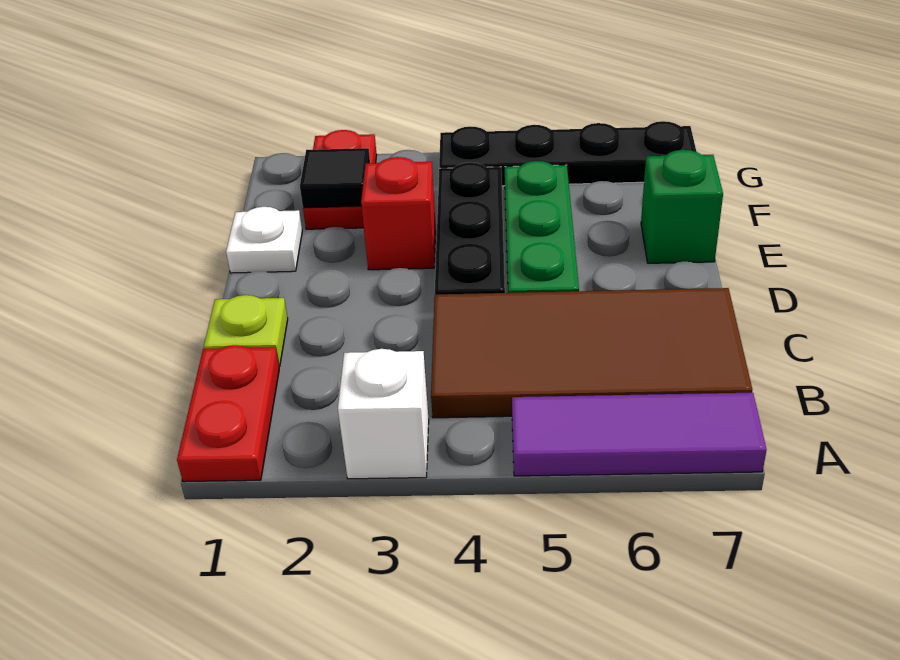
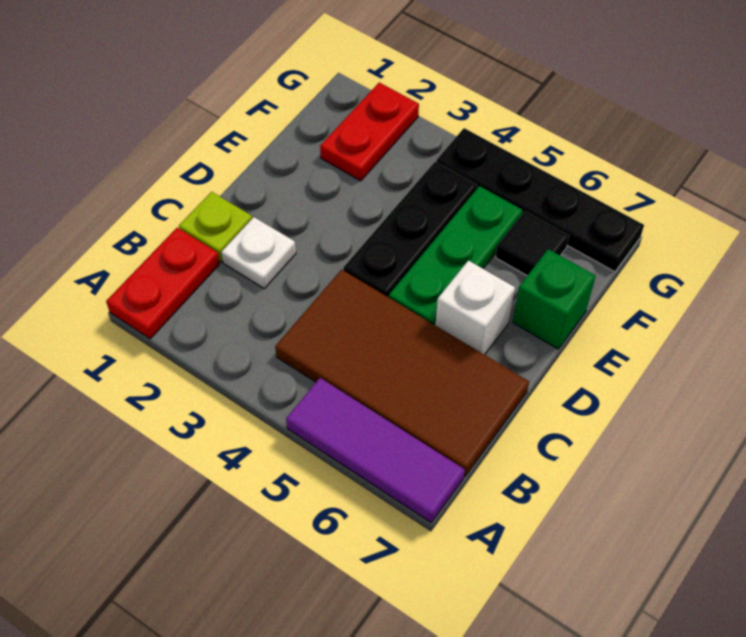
white 1x1 brick [338,349,429,479] -> white 1x1 brick moved to [436,261,515,355]
white 1x1 plate [226,207,302,273] -> white 1x1 plate moved to [221,217,296,289]
red 1x1 brick [361,157,436,270] -> none
black 1x1 tile [300,148,370,208] -> black 1x1 tile moved to [495,211,569,276]

